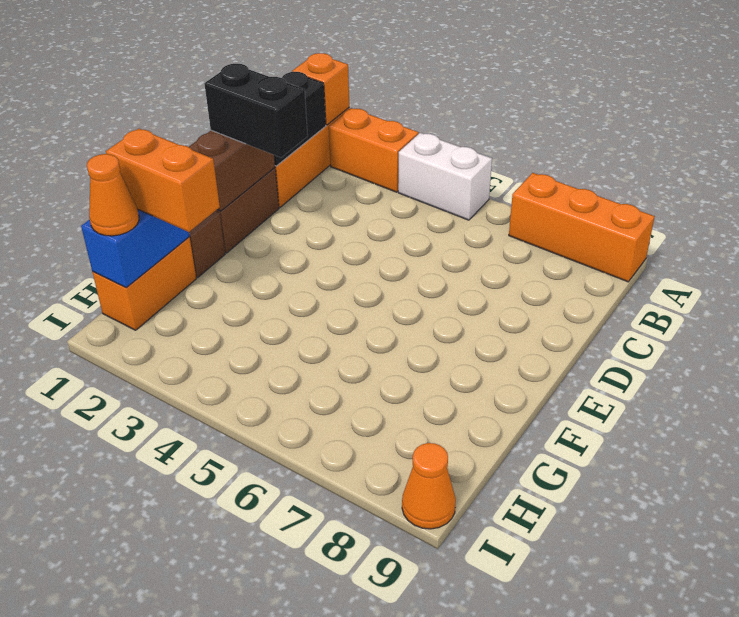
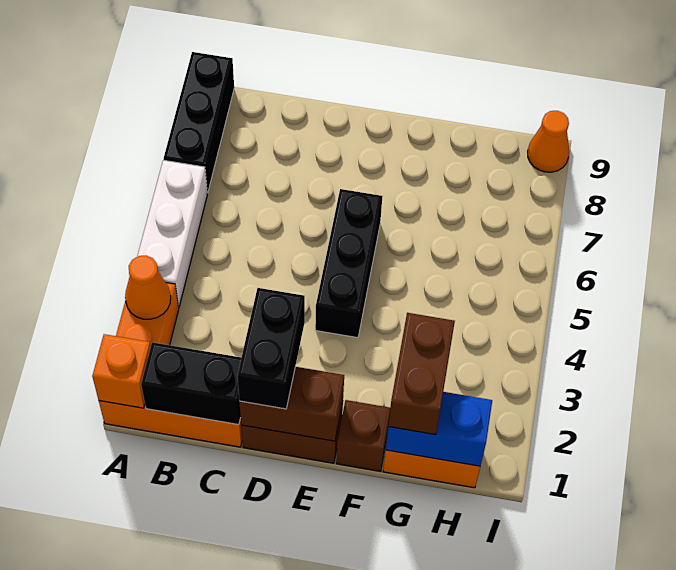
white 1x2 brick [398,133,492,220] -> white 1x3 brick [137,160,207,308]
orange 1x3 brick [509,173,655,282] -> black 1x3 brick [164,52,234,193]
none -> black 1x3 brick [315,189,382,338]
orange 1x2 brick [106,129,220,232] -> brown 1x2 brick [388,313,455,435]
orange 1x1 cone [87,154,139,236] -> orange 1x1 cone moved to [125,256,171,319]

